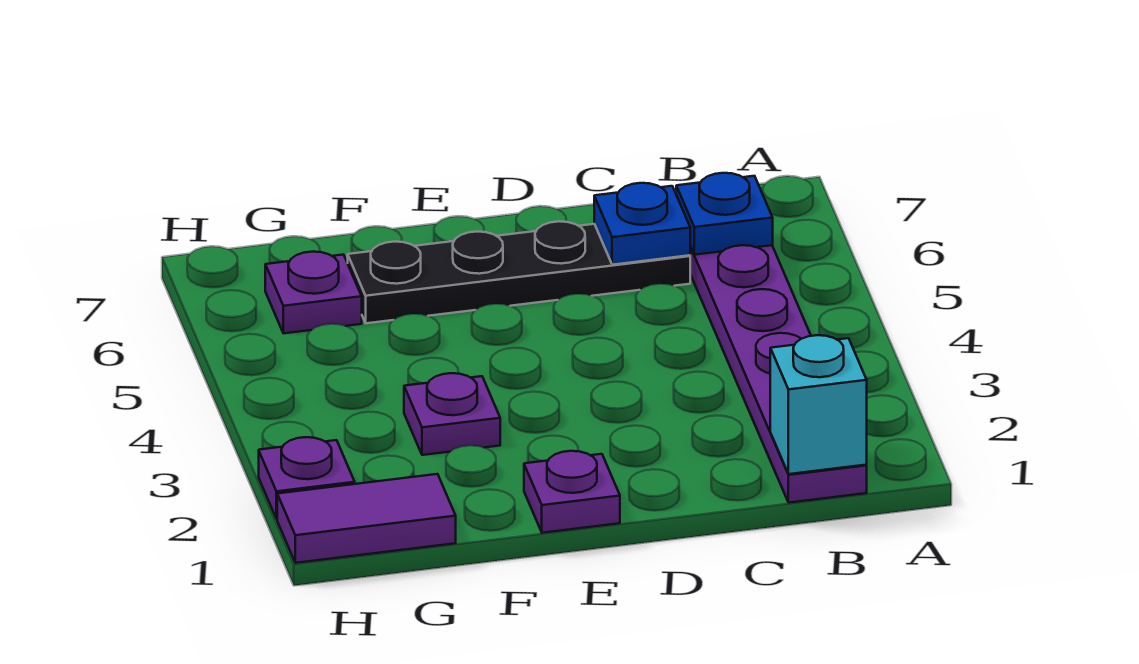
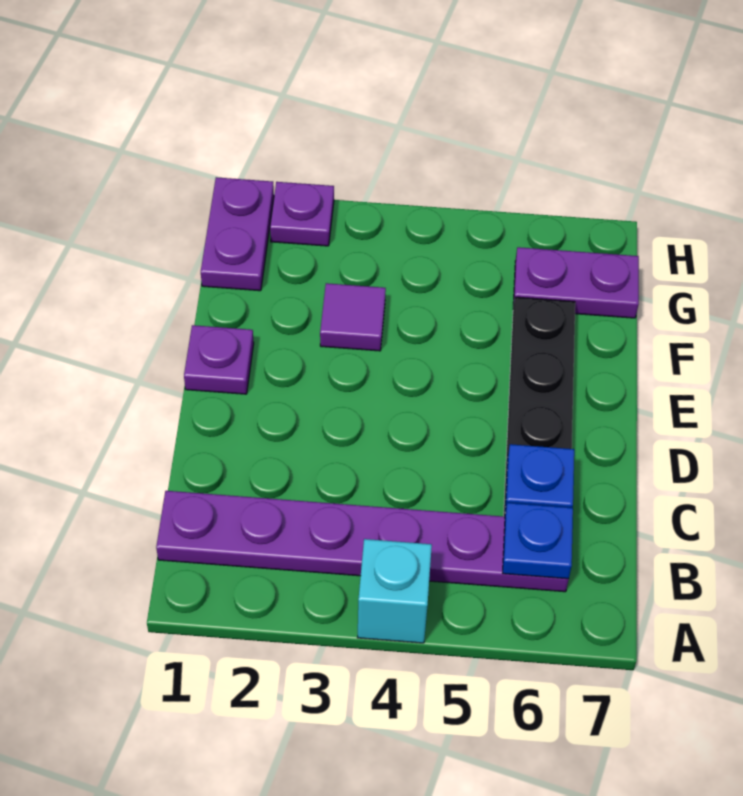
cyan 1x1 brick [770,335,867,474] -> cyan 1x1 brick moved to [357,539,432,643]
purple 1x1 plate [404,373,500,455] -> purple 1x1 tile [320,283,386,351]
purple 1x2 tile [277,474,456,563] -> purple 1x2 plate [201,177,274,291]
purple 1x1 plate [265,252,362,333] -> purple 1x2 plate [513,247,639,318]

